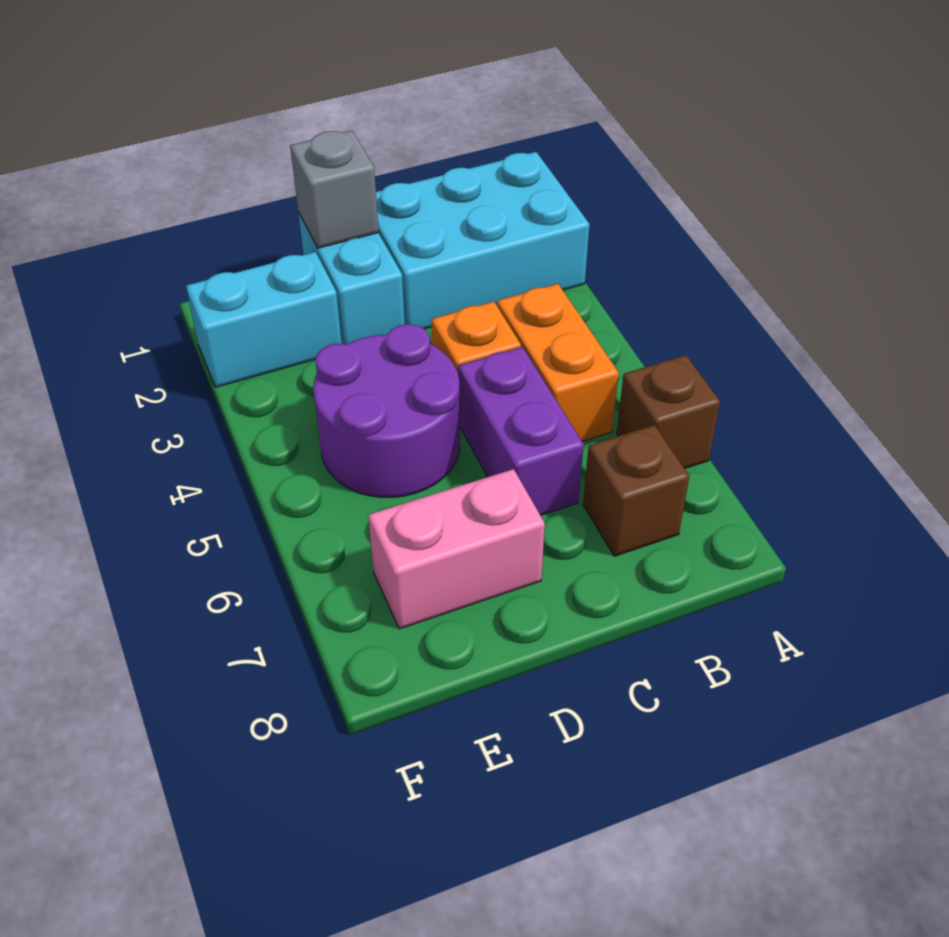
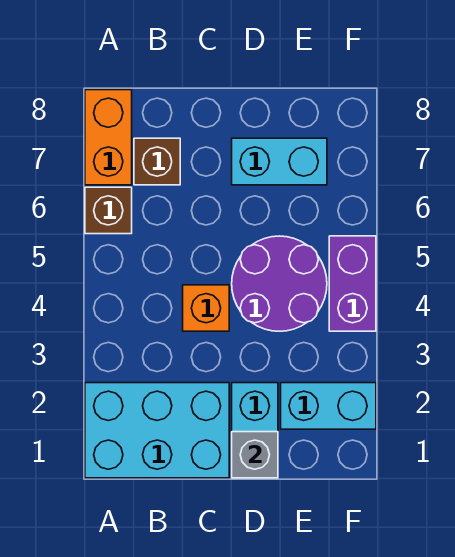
orange 1x2 brick [497,284,619,441] -> orange 1x2 brick moved to [85,90,132,185]
purple 1x2 brick [458,347,584,515] -> purple 1x2 brick moved to [329,236,376,331]
pink 1x2 brick [368,469,545,629] -> cyan 1x2 brick [232,138,327,185]

